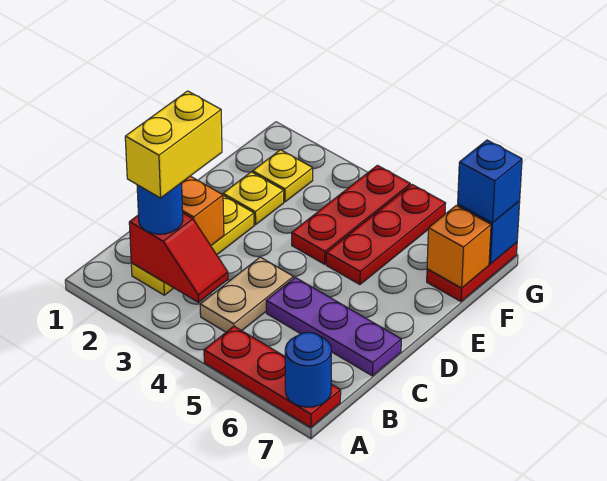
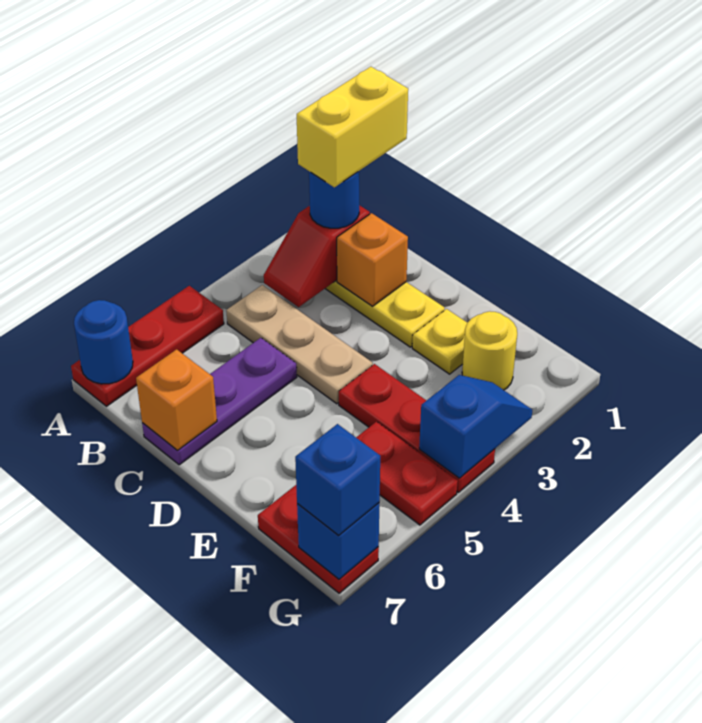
yellow 1x2 brick [125,91,222,198] -> yellow 1x2 brick turned to [297,67,408,187]
tan 1x2 plate [200,257,293,332] -> tan 1x3 plate [226,285,373,404]
red 1x3 plate [326,185,446,285] -> red 1x2 plate [356,422,458,525]
yellow 1x1 plate [253,150,313,202] -> yellow 1x1 round brick [462,311,517,390]
orange 1x1 brick [427,205,491,288] -> orange 1x1 brick moved to [136,349,217,450]
none -> blue 1x2 slope [419,375,532,478]

